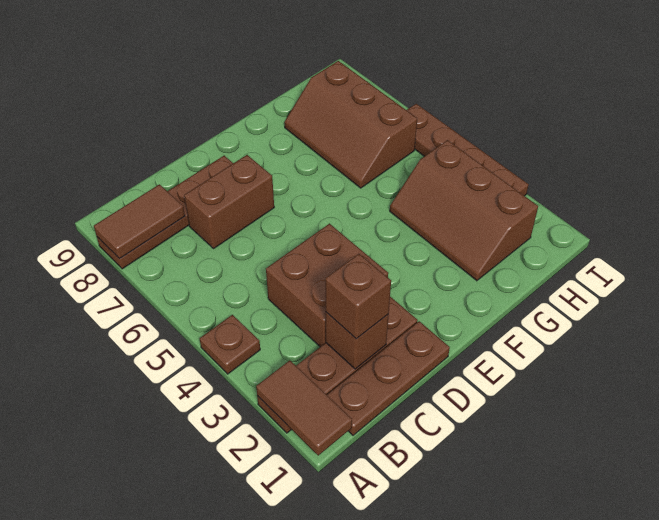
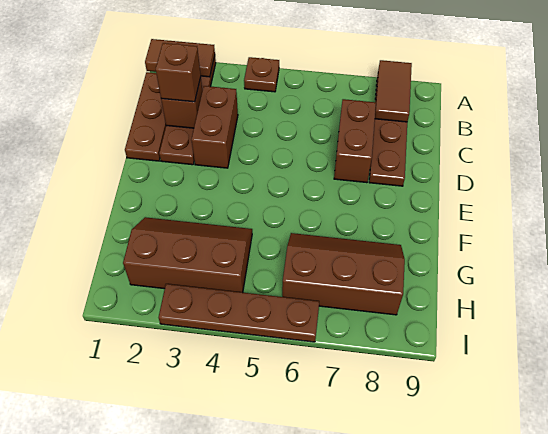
brown 2x2 brick [266,224,388,347] -> brown 1x2 brick [191,86,238,168]

